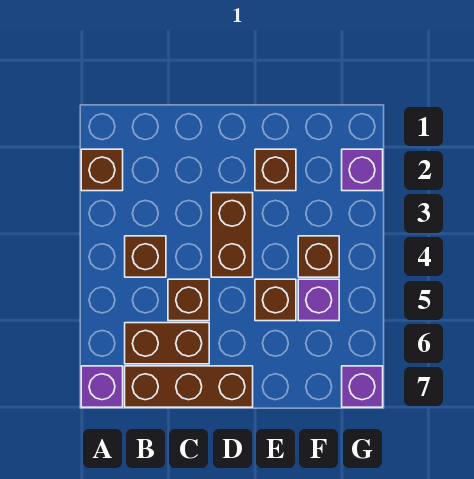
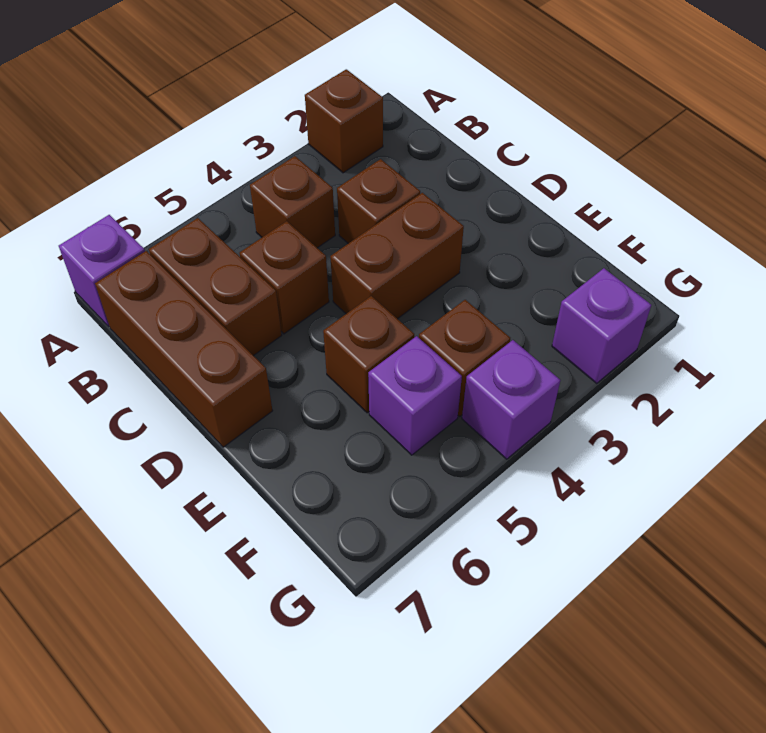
brown 1x1 brick [255,149,296,191] -> brown 1x1 brick moved to [337,159,420,243]
purple 1x1 brick [342,366,383,407] -> purple 1x1 brick moved to [462,340,560,459]

